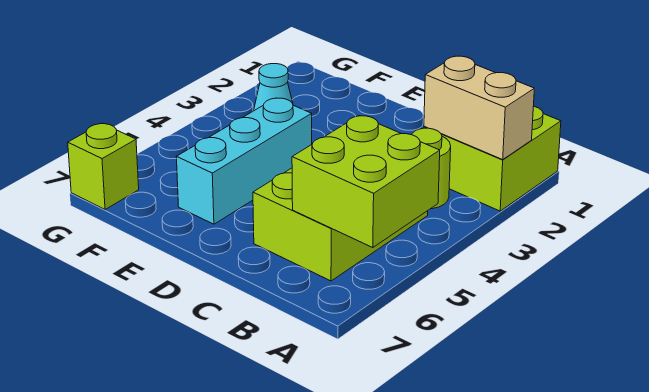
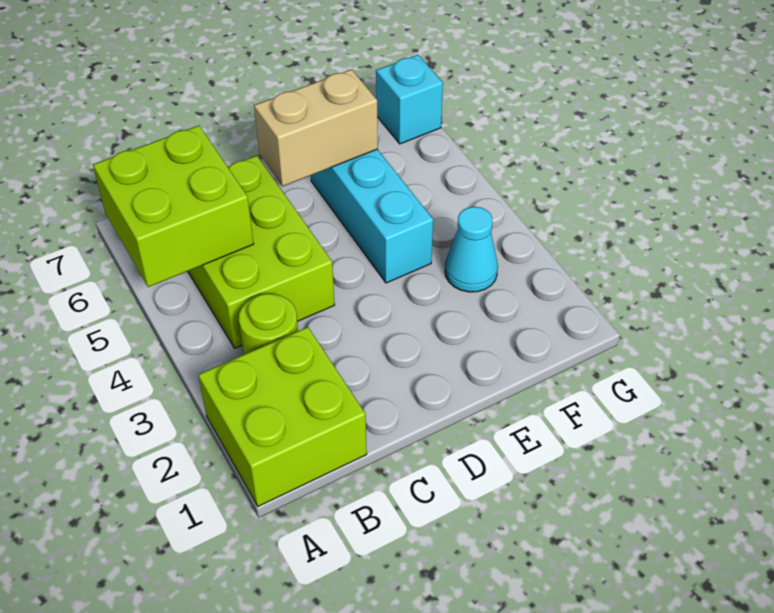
tan 1x2 brick [424,56,534,160] -> tan 1x2 brick moved to [254,69,378,186]
lime 1x1 brick [68,124,139,209] -> cyan 1x1 brick [376,55,443,144]

